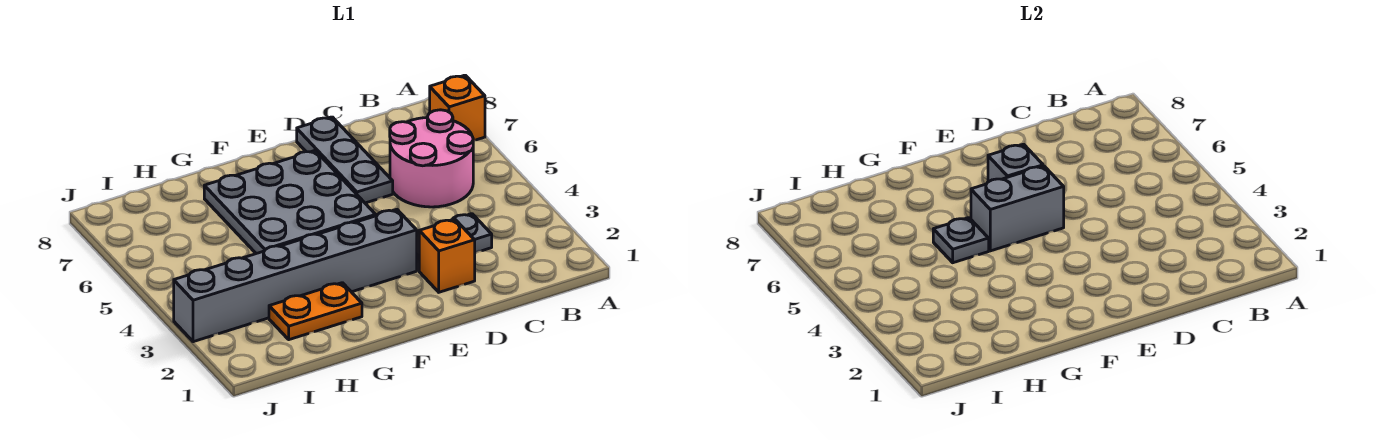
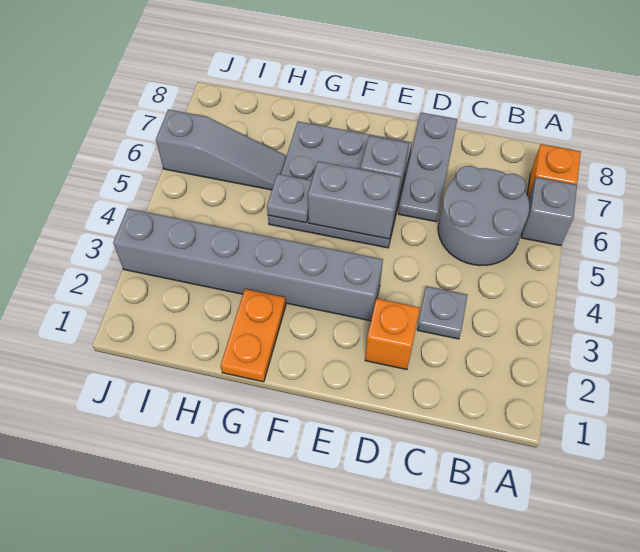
none -> grey 1x1 brick [521,177,577,246]
pink 2x2 round brick [390,110,473,207] -> grey 2x2 round brick [438,166,529,266]
orange 1x2 plate [269,283,362,340] -> orange 1x2 plate turned to [221,289,286,382]
none -> grey 1x3 slope [156,109,286,190]

